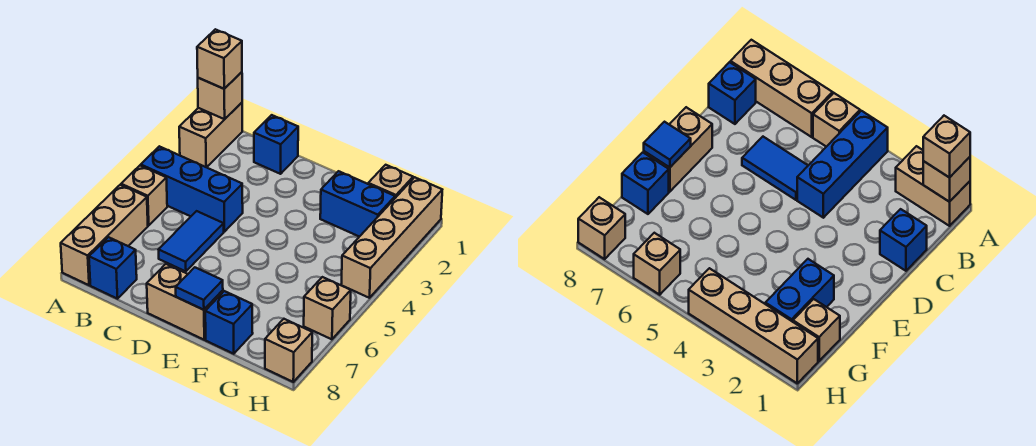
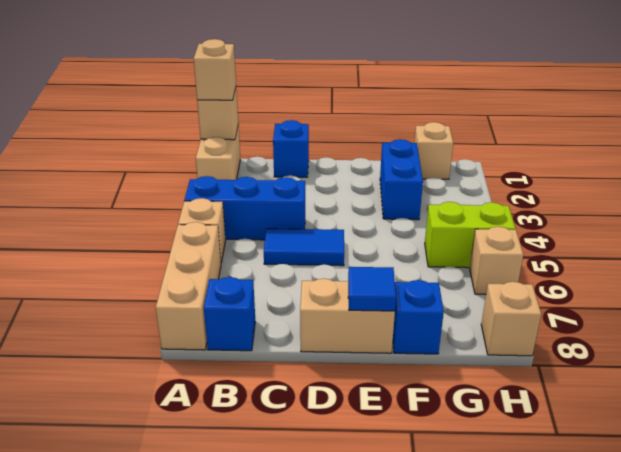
blue 1x2 tile [159,211,224,271] -> blue 1x2 tile turned to [264,229,344,266]
blue 1x2 brick [320,171,395,237] -> blue 1x2 brick turned to [380,139,423,220]
none -> lime 1x2 brick [425,202,516,268]
tan 1x4 brick [341,177,442,298] -> none

